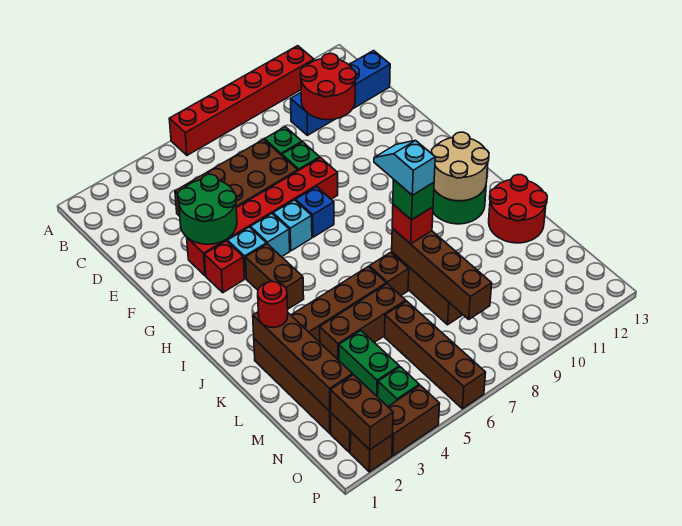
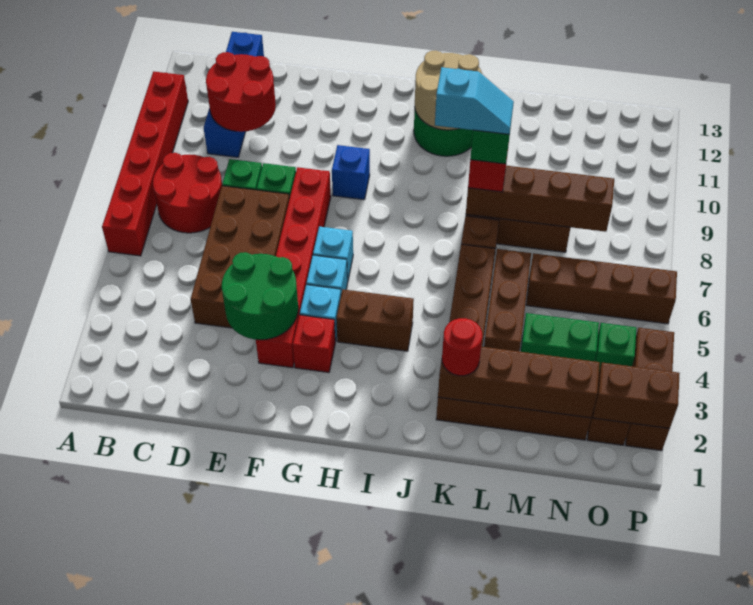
blue 1x1 brick [295,187,334,237] -> blue 1x1 brick moved to [332,145,370,200]
cyan 1x2 slope [374,140,435,195] -> cyan 1x2 slope turned to [435,67,514,134]
red 2x2 round brick [489,175,547,243] -> red 2x2 round brick moved to [153,153,222,233]

